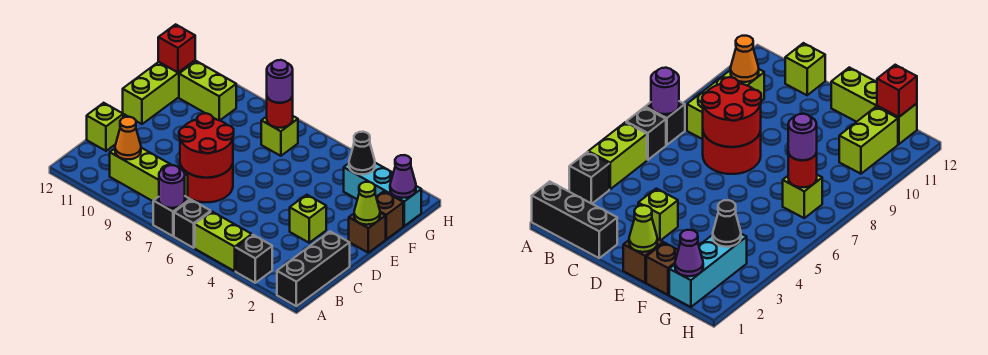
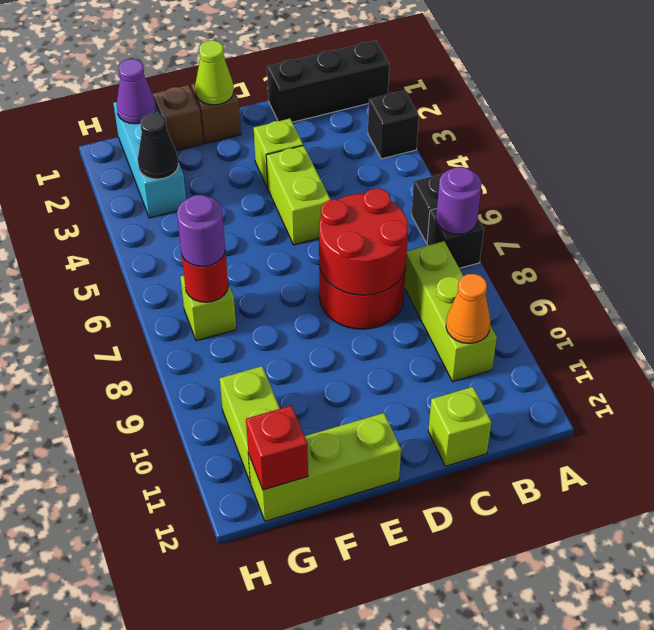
lime 1x2 brick [195,211,252,271] -> lime 1x2 brick moved to [266,145,331,245]

